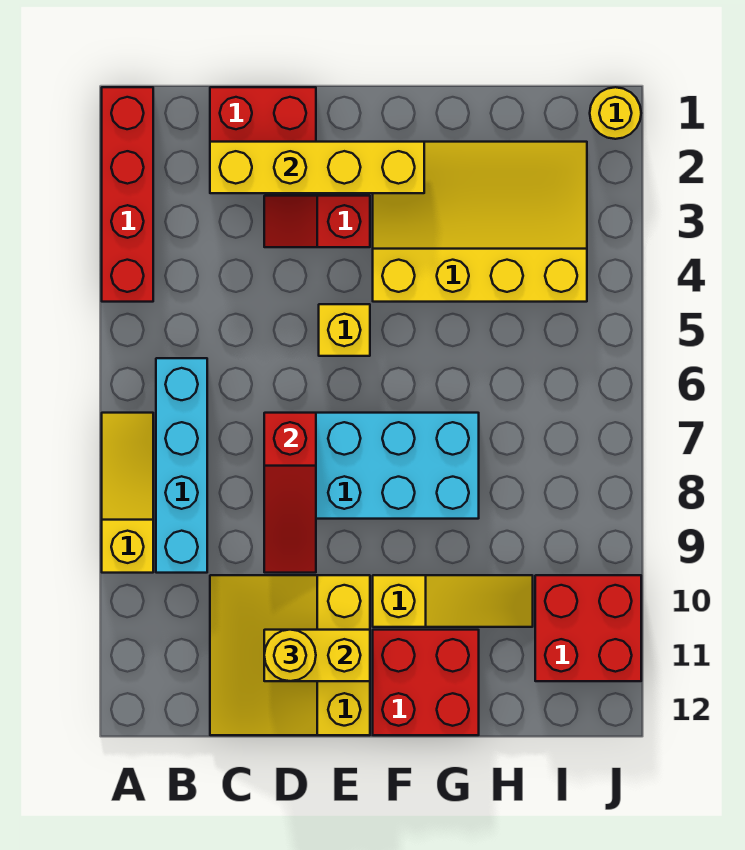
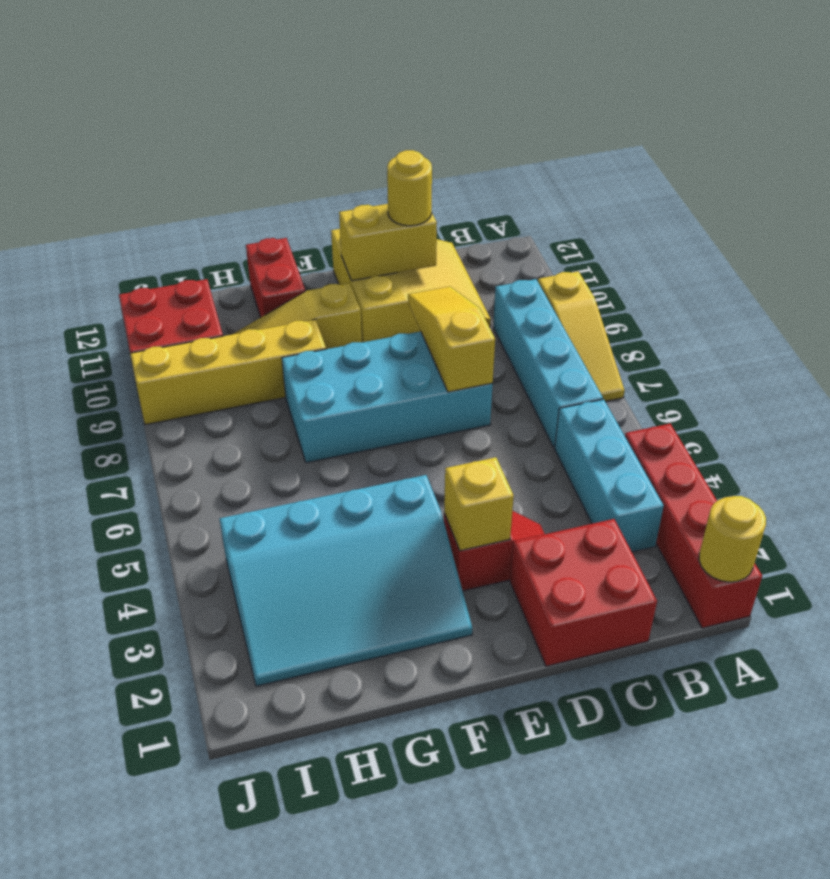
none -> cyan 1x3 brick [555,399,664,552]
yellow 1x4 brick [210,142,424,193] -> yellow 1x4 brick moved to [130,319,326,425]
red 1x3 slope [264,413,316,573] -> yellow 1x3 slope [408,287,495,392]
yellow 1x1 brick [319,304,370,356] -> yellow 1x1 brick moved to [444,457,514,551]
yellow 3x4 slope [373,142,587,302] -> cyan 3x4 slope [219,475,472,686]
red 2x2 brick [373,630,479,735] -> red 1x2 brick [246,238,305,318]
yellow 1x1 round brick [590,87,641,139] -> yellow 1x1 round brick moved to [699,496,766,582]

